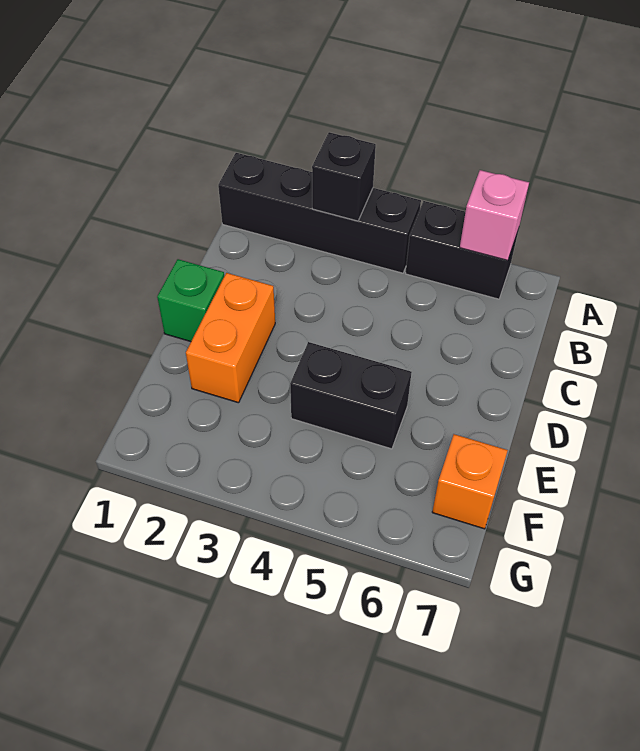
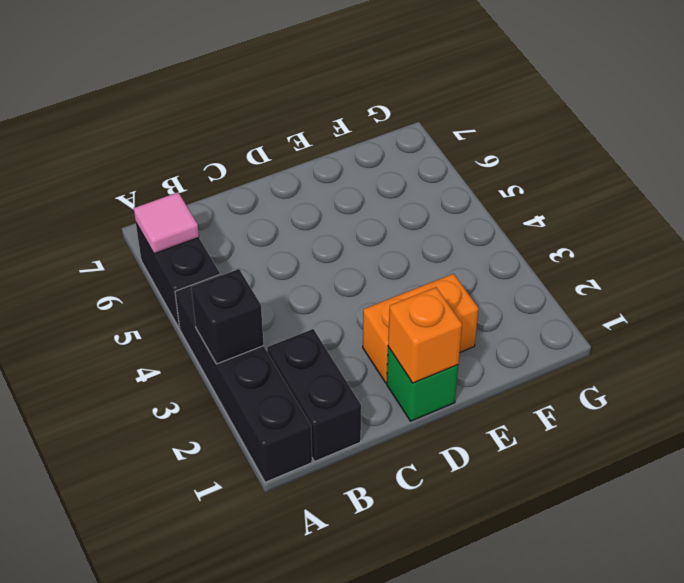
pink 1x1 brick [460,170,529,261] -> pink 1x1 tile [134,192,199,254]
black 1x2 brick [290,342,412,449] -> black 1x2 brick moved to [267,329,361,462]
orange 1x1 brick [432,434,508,529] -> orange 1x1 brick moved to [388,287,462,383]

